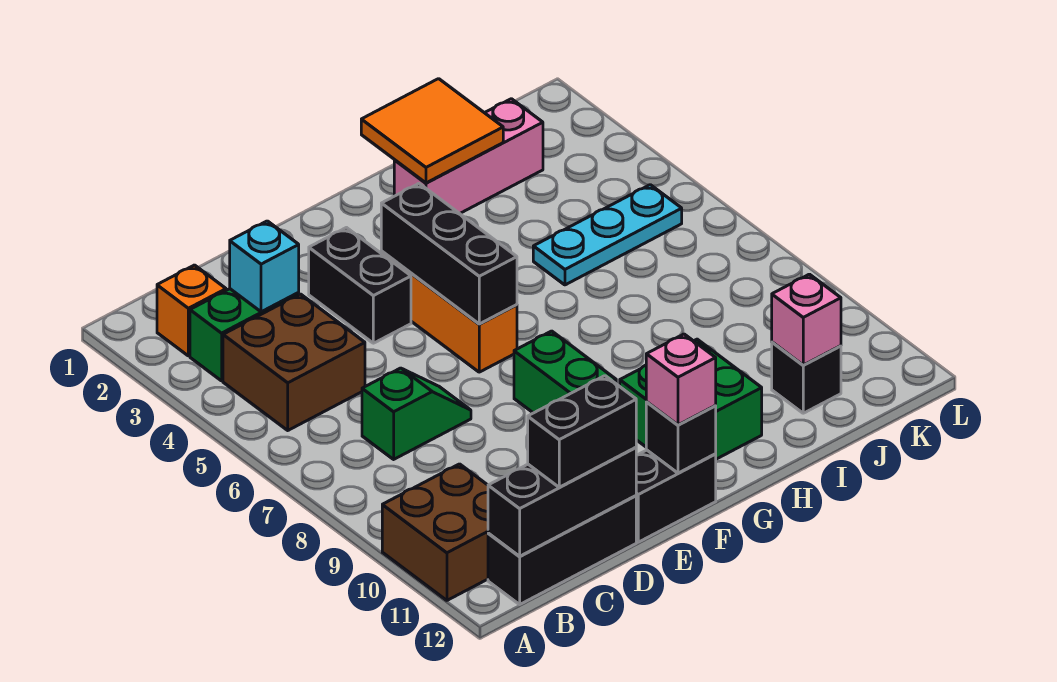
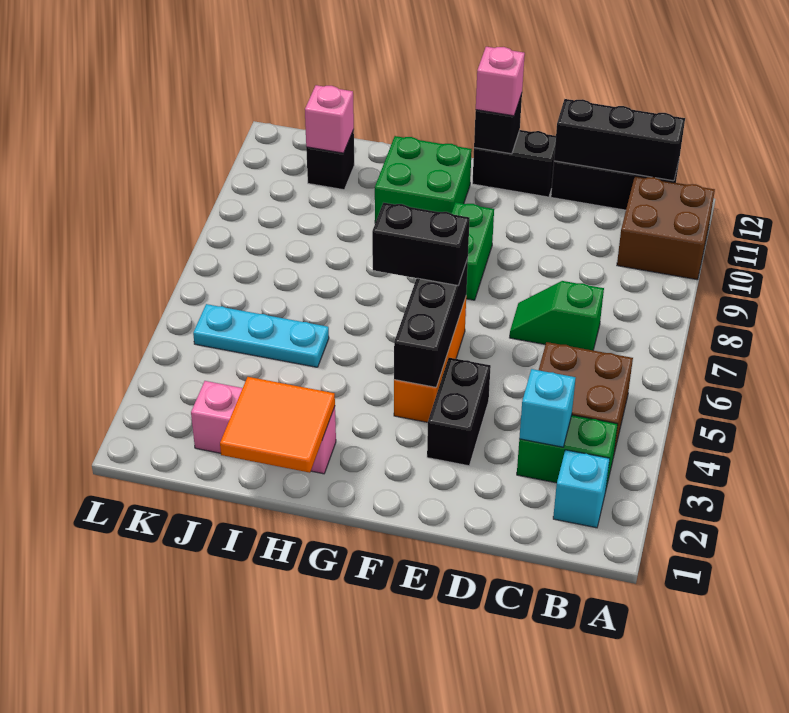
orange 1x1 brick [157,265,226,356] -> cyan 1x1 brick [553,450,610,528]
black 1x2 brick [528,376,636,487] -> black 1x2 brick moved to [372,203,470,285]

